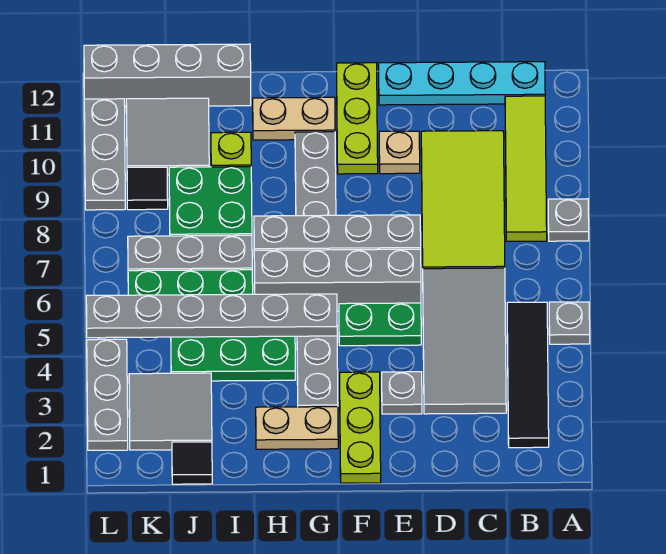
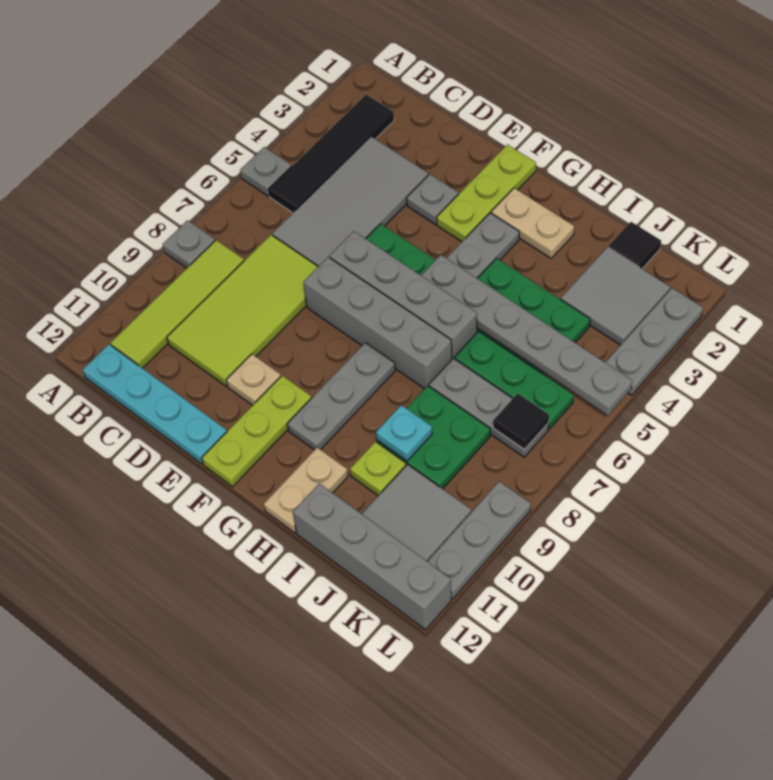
tan 1x2 plate [253,97,335,140] -> tan 1x2 plate turned to [264,448,348,533]
none -> cyan 1x1 plate [376,405,432,461]
black 1x1 tile [127,167,168,210] -> black 1x1 tile moved to [493,394,549,450]

